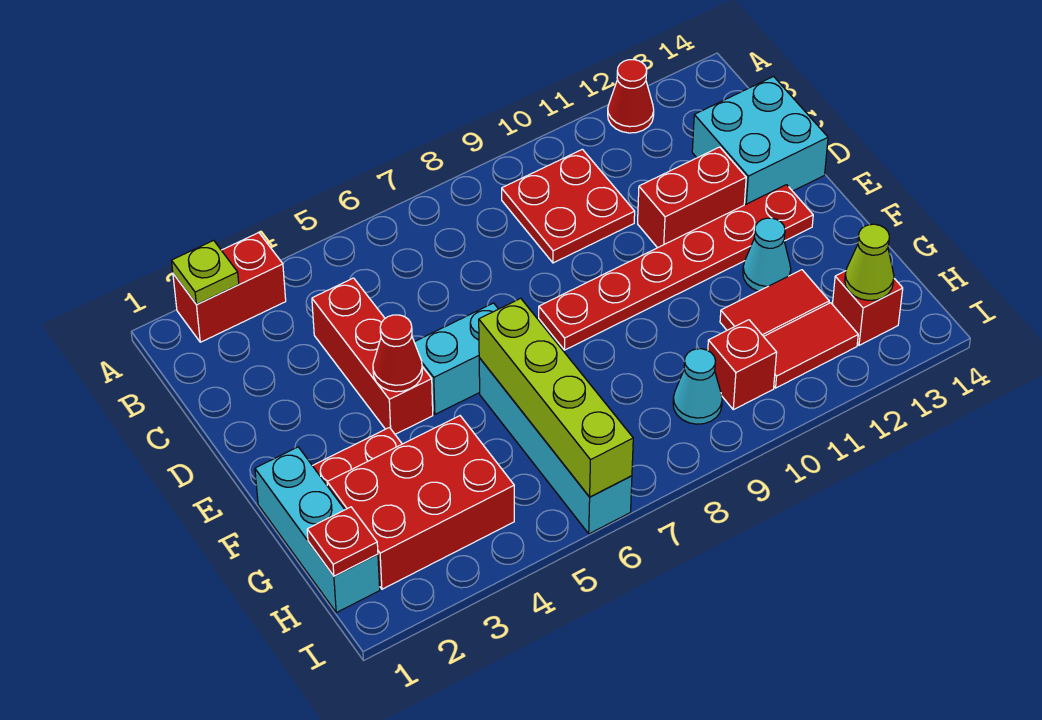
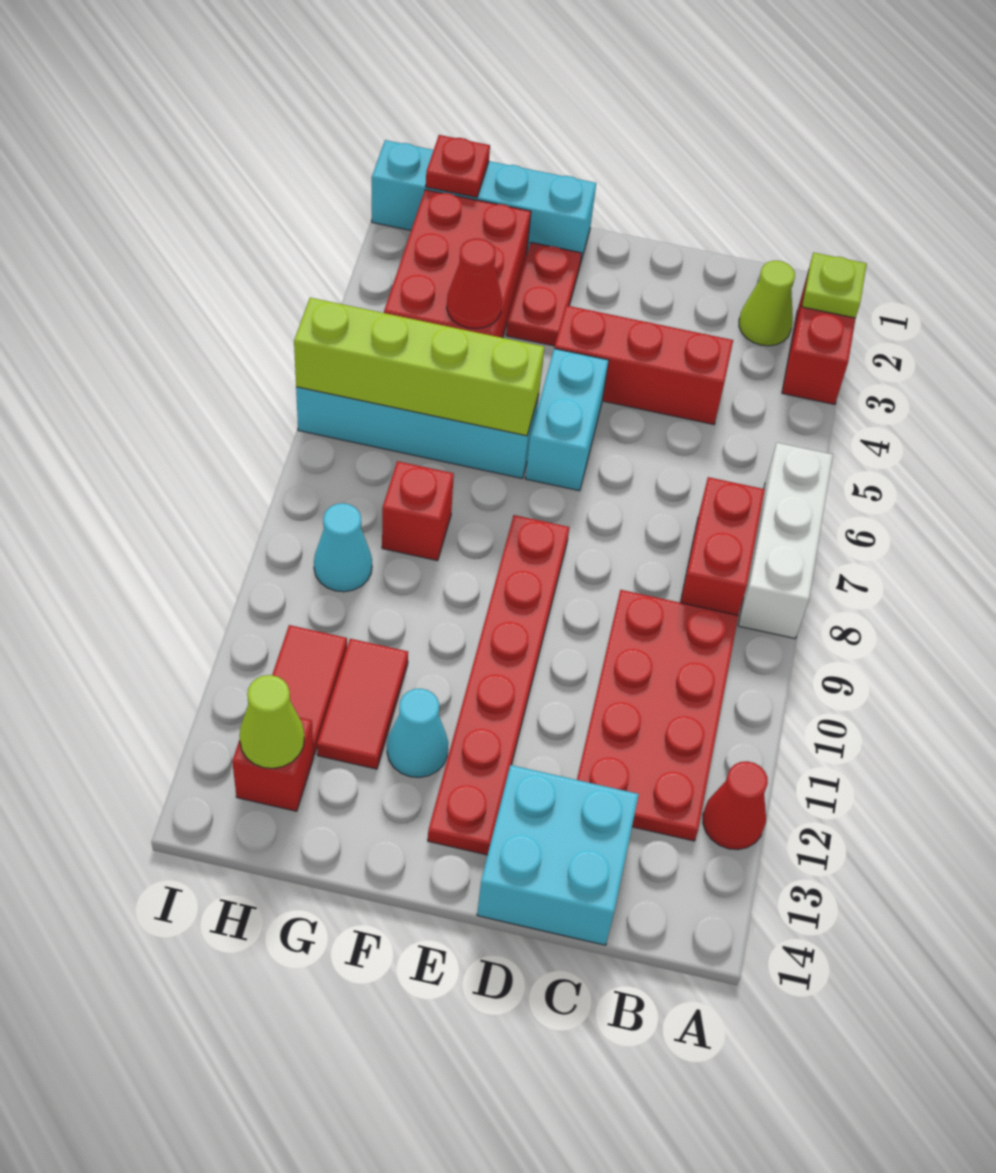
none -> white 1x3 brick [738,443,833,638]
none -> lime 1x1 cone [739,261,795,346]
red 2x2 plate [502,149,635,263] -> red 2x4 plate [577,590,738,841]
red 1x2 brick [638,147,746,248] -> red 1x2 brick moved to [681,477,765,615]
red 1x1 cone [373,315,422,392] -> red 1x1 cone moved to [447,239,502,329]
cyan 1x3 brick [255,447,380,613] -> cyan 1x4 brick [372,140,596,263]
red 1x1 brick [708,320,777,410] -> red 1x1 brick moved to [382,461,454,561]

